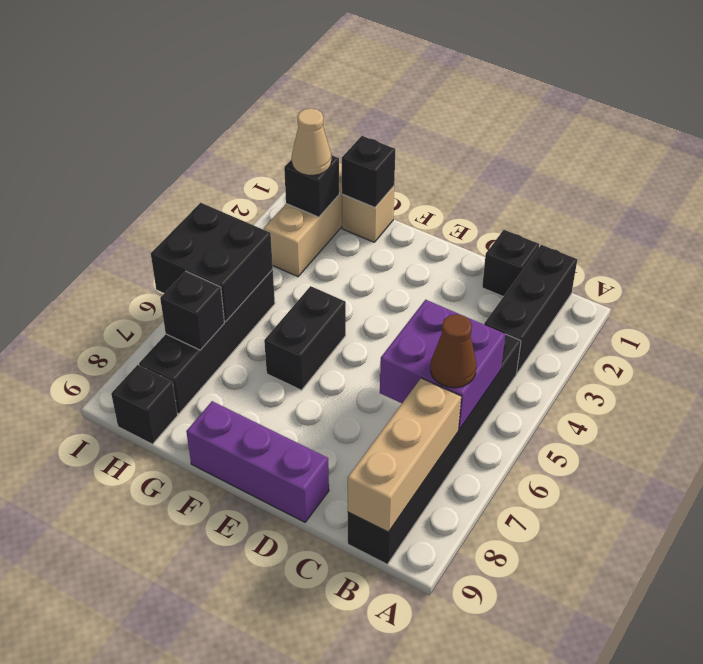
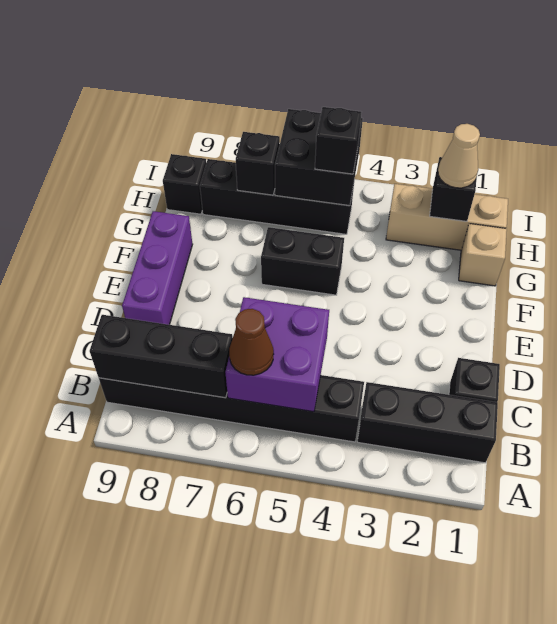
tan 1x3 brick [348,378,461,532] -> black 1x3 brick [90,315,233,398]
black 1x1 brick [342,136,395,208] -> black 1x1 brick moved to [315,107,361,174]

